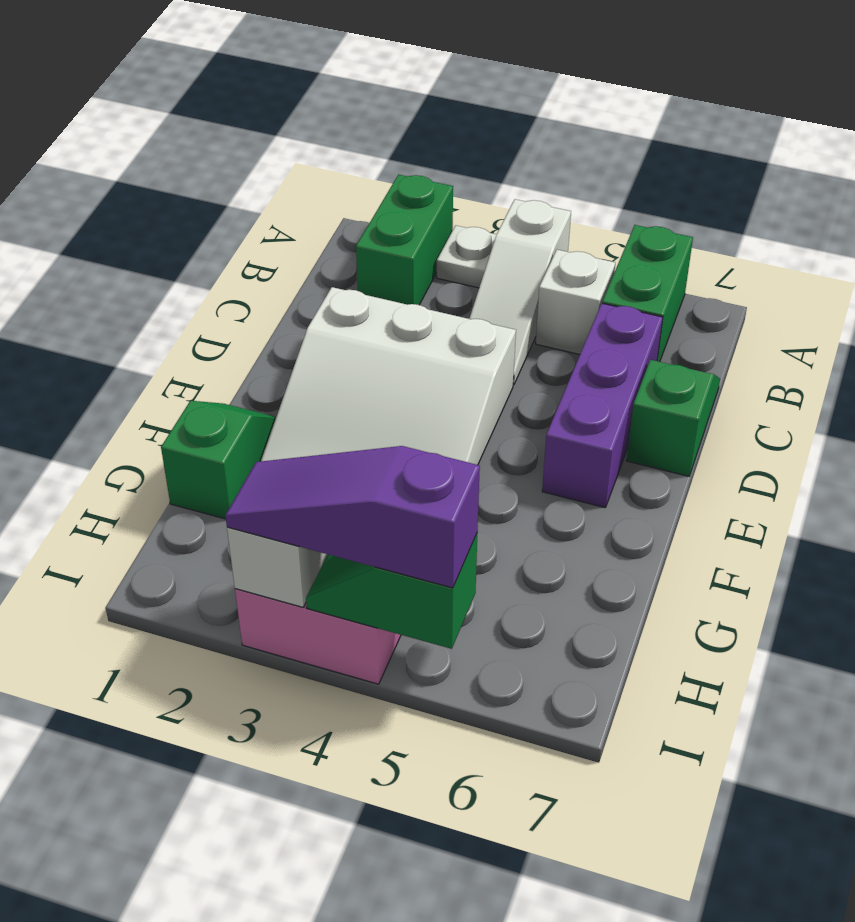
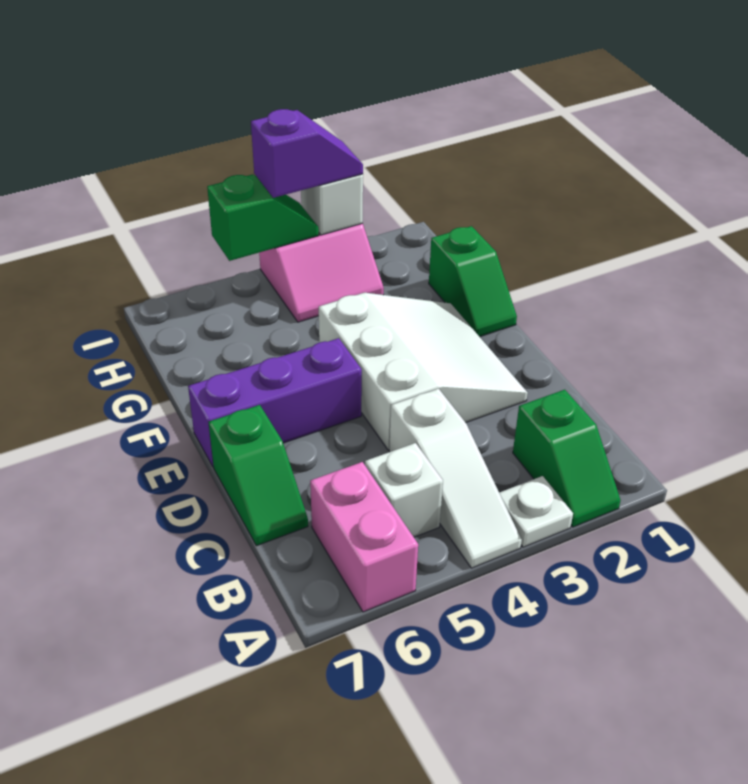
green 1x2 brick [356,174,453,305] -> green 1x2 slope [513,390,620,527]
white 1x3 slope [469,199,571,385] -> white 1x3 slope turned to [389,389,522,568]
green 1x2 brick [602,225,693,362] -> pink 1x2 brick [310,462,418,612]
purple 1x3 brick [542,303,663,508] -> purple 1x3 brick turned to [188,338,362,467]
white 3x3 slope [261,287,516,465] -> white 3x3 slope turned to [319,293,528,450]
purple 1x3 slope [225,446,480,588] -> purple 1x2 slope [251,109,363,198]

